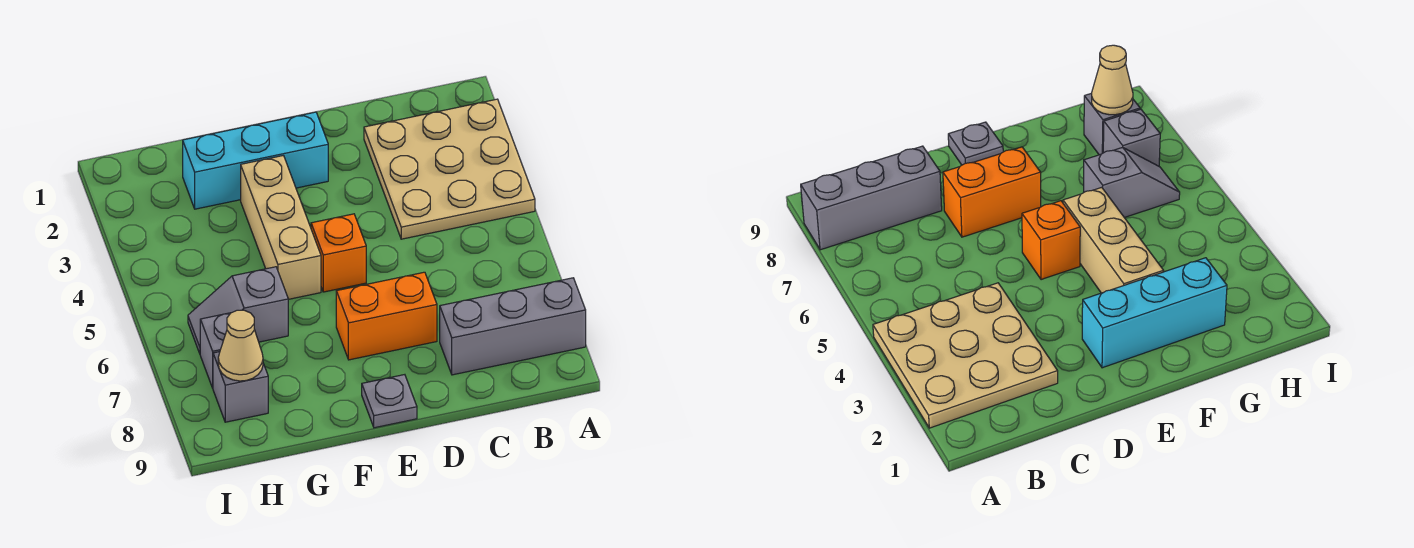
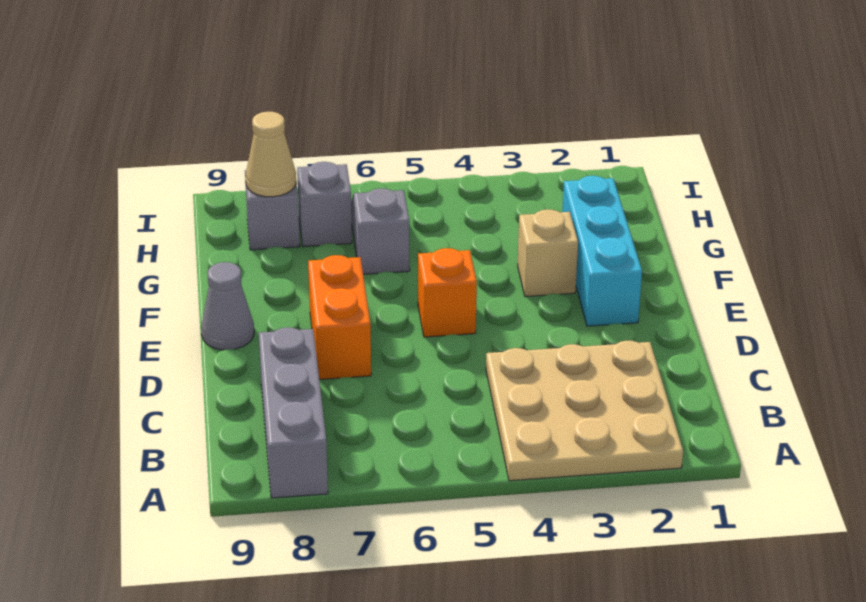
grey 1x1 plate [362,375,417,428] -> grey 1x1 cone [201,262,254,350]
tan 1x3 brick [241,156,321,299] -> tan 1x1 brick [518,209,578,297]

